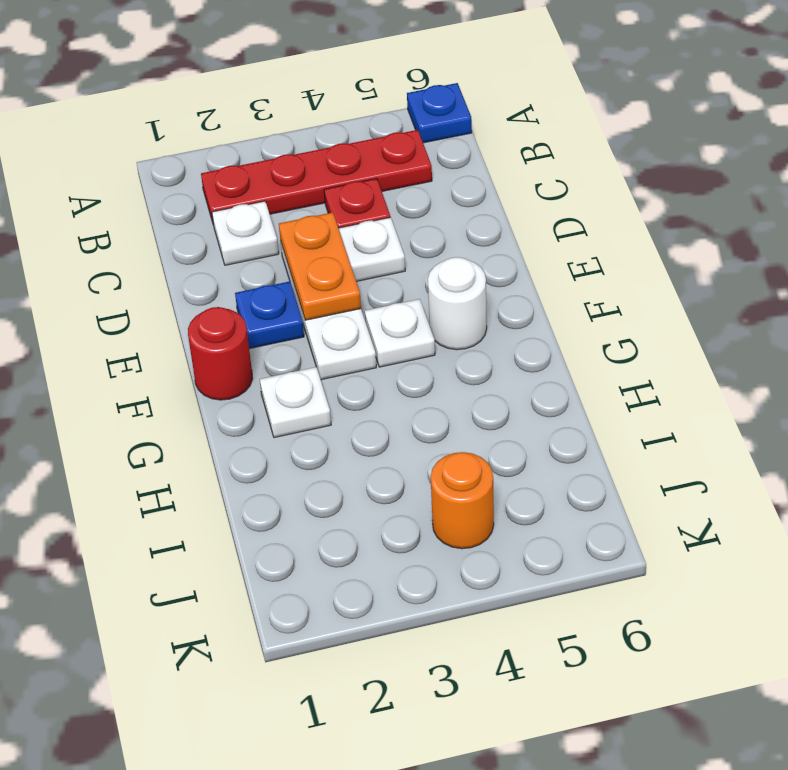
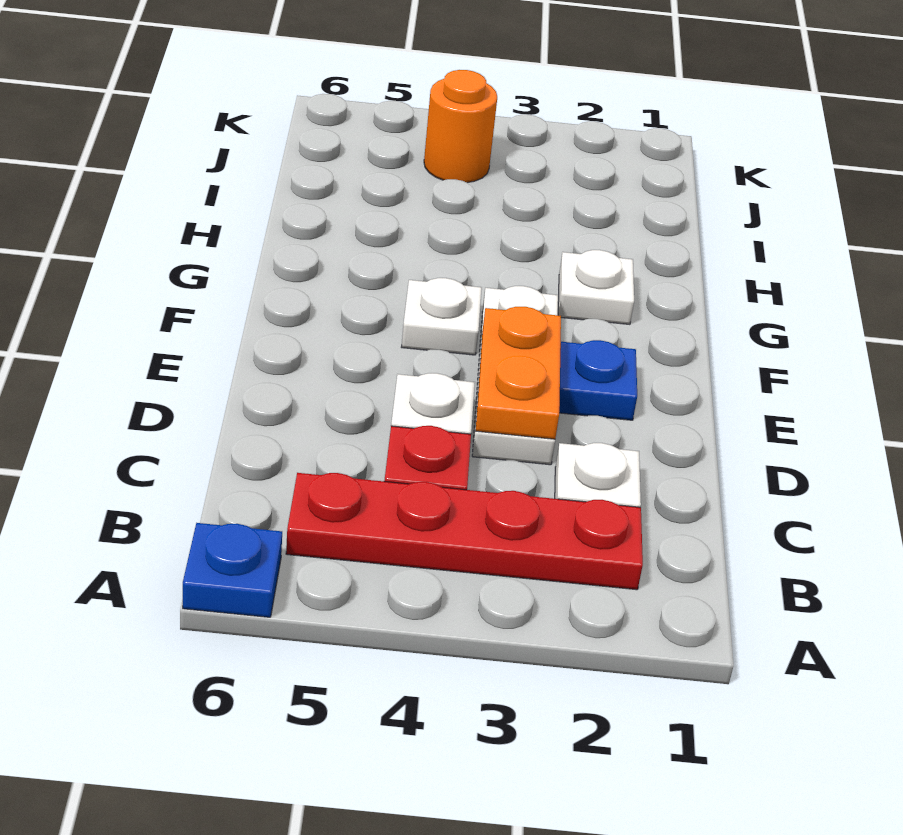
red 1x1 round brick [188,307,253,400] -> none
white 1x1 round brick [428,257,487,350] -> none

